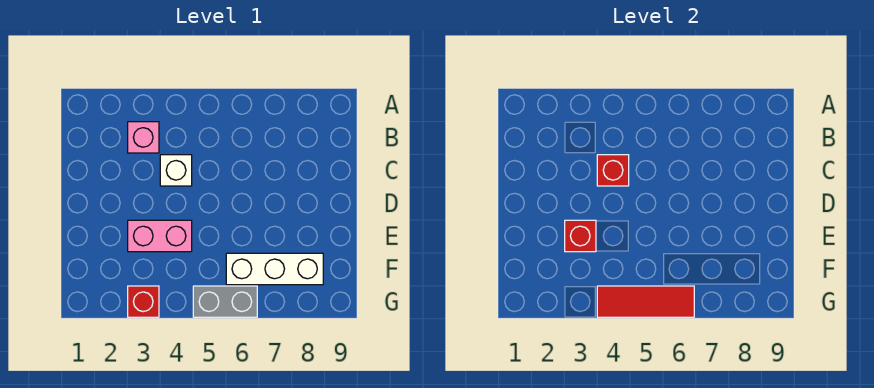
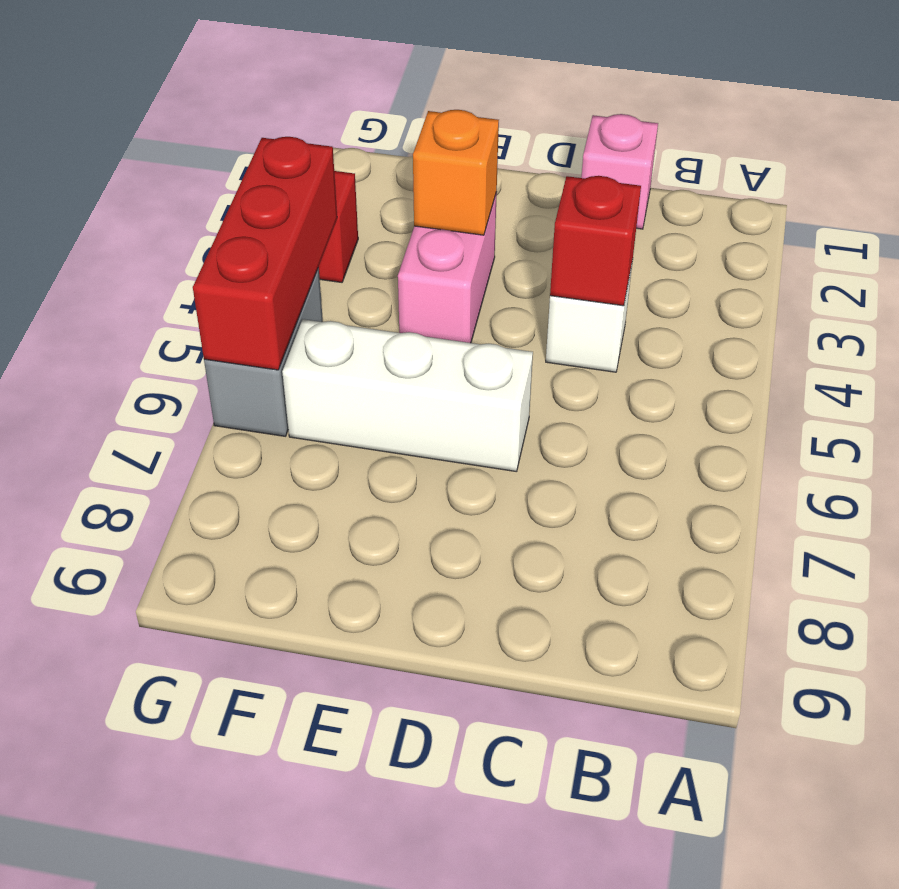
pink 1x1 brick [128,122,159,153] -> pink 1x1 brick moved to [581,114,658,229]
red 1x1 brick [565,220,596,252] -> orange 1x1 brick [413,110,499,235]
white 1x3 brick [226,253,323,285] -> white 1x3 brick turned to [282,319,533,472]
red 1x3 tile [597,286,694,317] -> red 1x3 brick [193,137,337,370]

